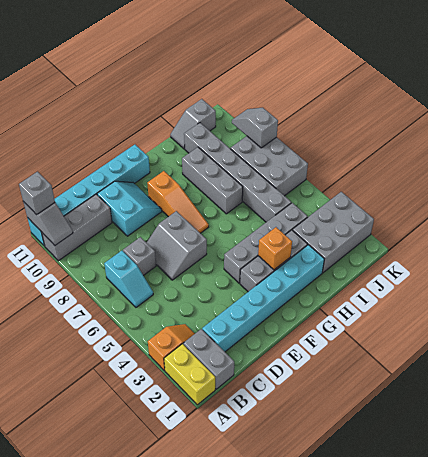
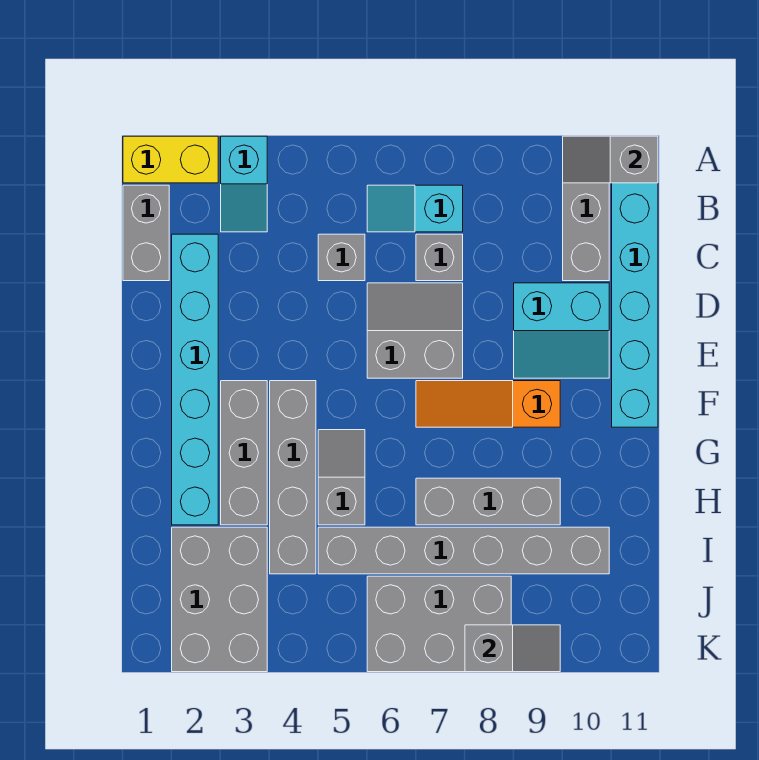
orange 1x2 slope [148,324,195,371] -> cyan 1x2 slope [221,136,267,232]
grey 1x1 brick [19,172,55,215] -> grey 1x1 brick moved to [318,234,365,281]
grey 1x2 brick [183,329,234,389] -> grey 1x2 brick turned to [123,185,169,281]
orange 1x1 brick [258,227,292,270] -> none
grey 1x2 slope [170,99,216,149] -> grey 1x2 slope moved to [318,430,365,525]

